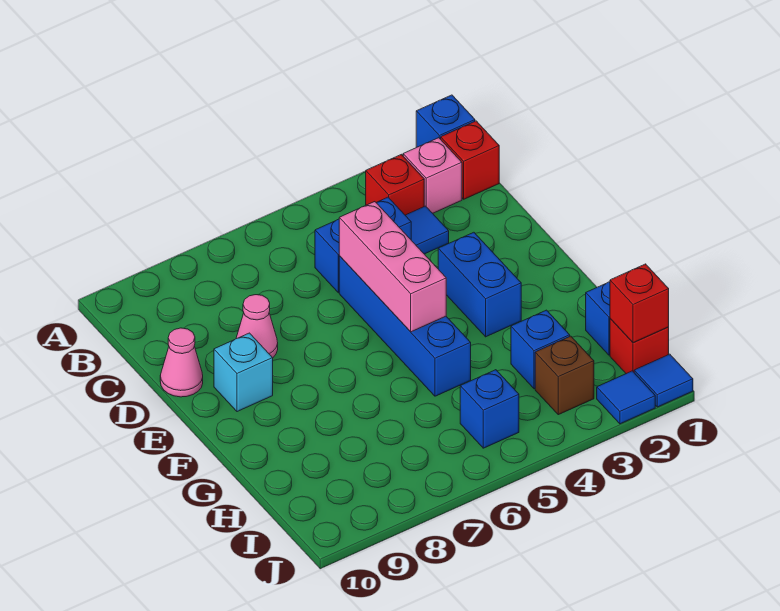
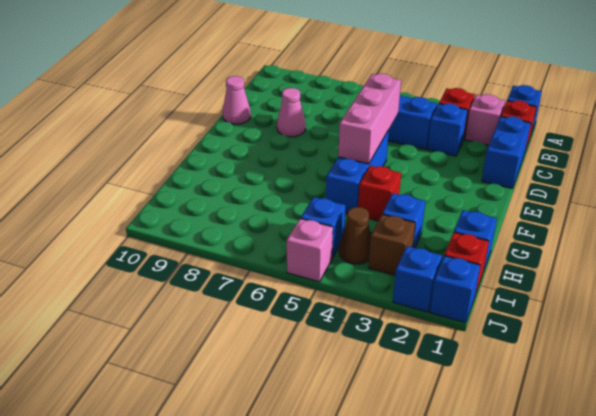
blue 1x1 tile [405,206,449,254] -> blue 1x1 brick [427,103,468,156]
blue 1x4 brick [339,256,471,396] -> blue 1x3 brick [326,130,389,213]
blue 1x2 brick [438,232,521,337] -> blue 1x2 brick moved to [482,117,531,188]
cyan 1x1 brick [214,333,273,412] -> none
red 1x1 brick [610,264,669,343] -> red 1x1 brick moved to [358,166,401,221]
none -> brown 1x1 cone [339,207,371,264]
blue 1x1 tile [634,354,693,407] -> blue 1x1 brick [430,256,480,323]
blue 1x1 tile [597,371,655,424] -> blue 1x1 brick [393,246,442,312]
none -> pink 1x1 brick [287,218,333,282]

